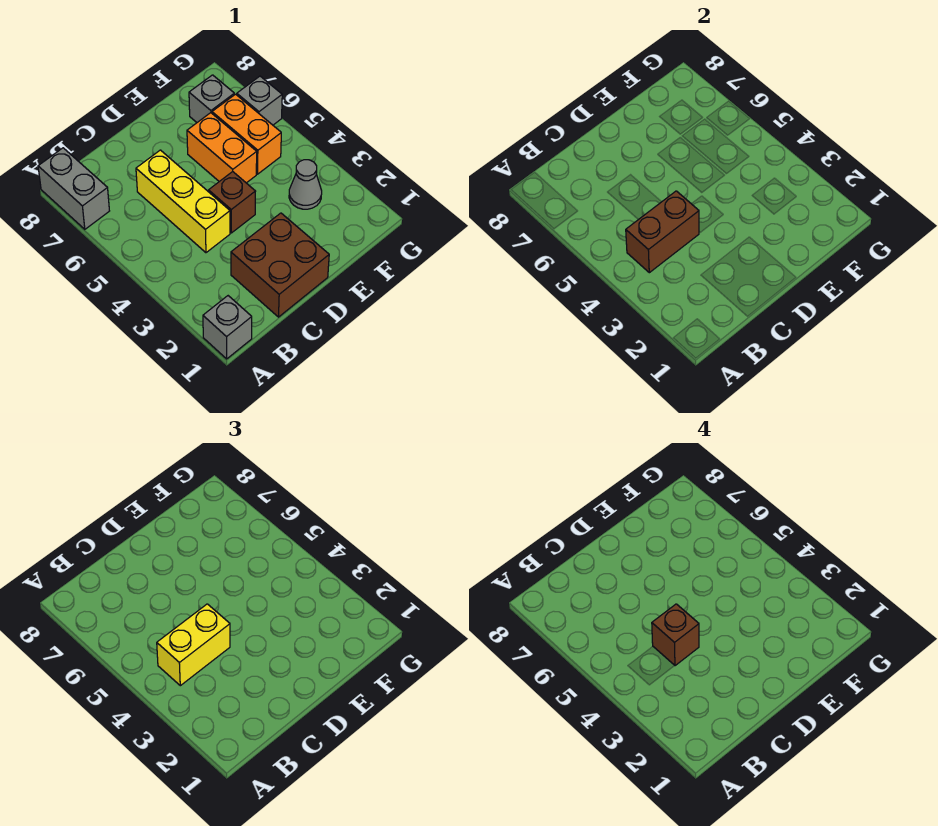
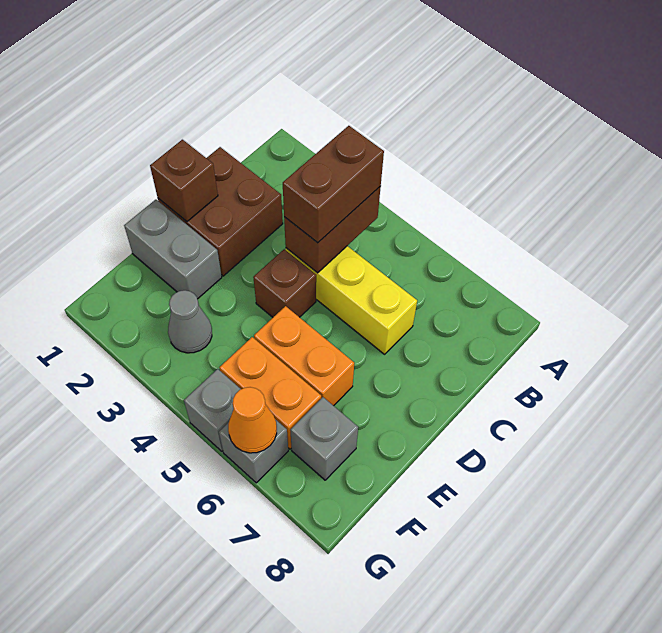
grey 1x1 brick [203,296,252,359] -> grey 1x1 brick moved to [184,369,241,451]
grey 1x2 brick [38,148,109,229] -> grey 1x2 brick moved to [124,200,222,299]
yellow 1x2 brick [157,604,230,686] -> brown 1x2 brick [283,126,384,243]
brown 1x1 brick [652,604,699,666] -> brown 1x1 brick moved to [150,140,218,221]
none -> orange 1x1 cone [228,387,277,453]

